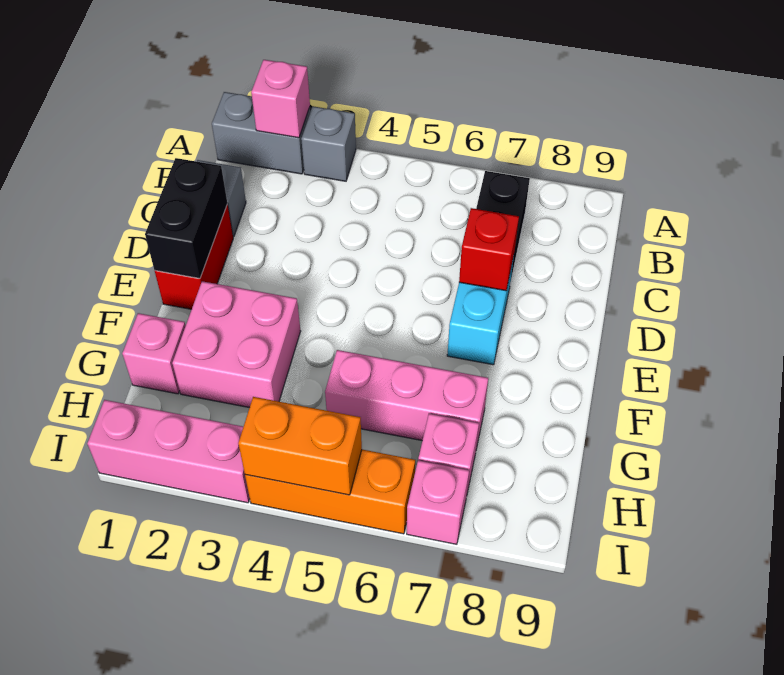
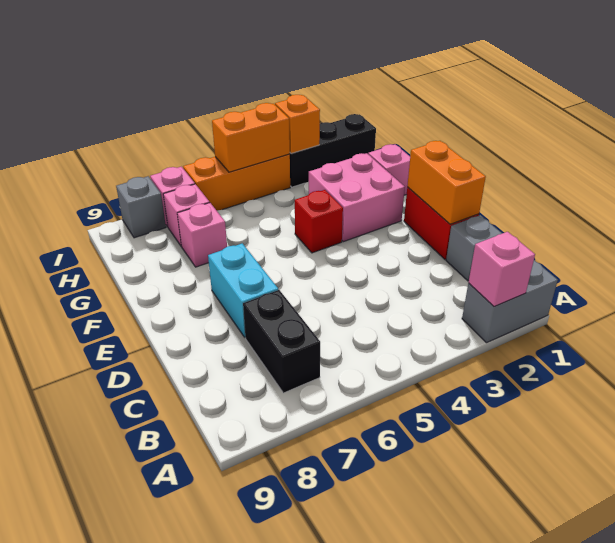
grey 1x1 brick [301,106,356,181] -> grey 1x1 brick moved to [116,176,166,238]
black 1x2 brick [145,158,227,278] -> orange 1x2 brick [407,141,486,224]
red 1x1 brick [459,208,519,291] -> red 1x1 brick moved to [295,190,343,253]
pink 1x3 brick [325,350,488,449] -> pink 1x1 brick [177,203,227,267]
pink 1x3 brick [87,400,250,503] -> black 1x3 brick [290,114,376,187]
none -> orange 1x1 brick [275,95,320,153]

